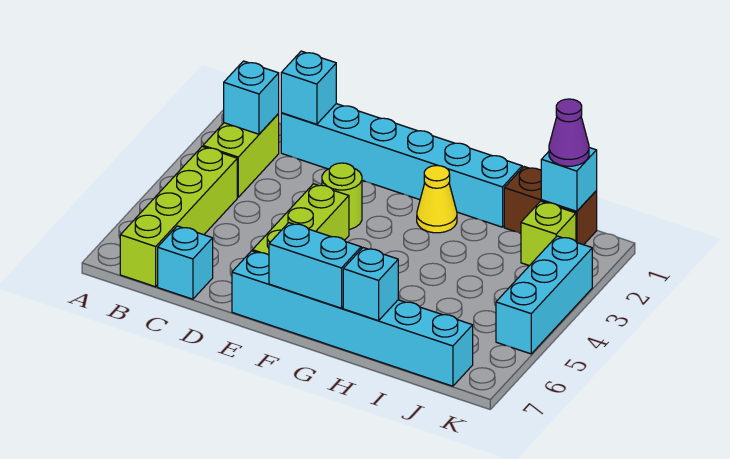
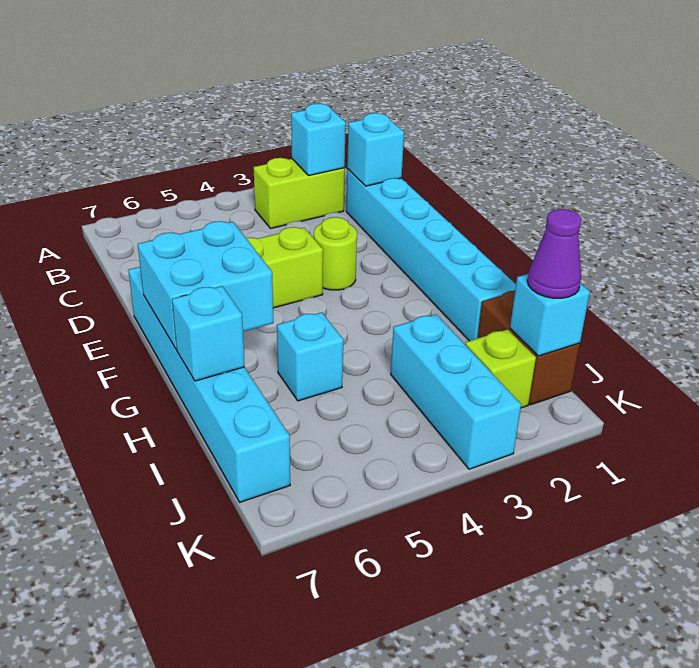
lime 1x4 brick [120,147,237,287] -> none
cyan 1x1 brick [158,226,213,299] -> cyan 1x1 brick moved to [277,312,343,401]
cyan 1x2 brick [269,223,361,308] -> cyan 2x2 brick [138,221,273,350]
yellow 1x1 cone [417,166,457,233] -> none
cyan 1x3 brick [496,236,592,354] -> cyan 1x3 brick turned to [391,314,521,469]

